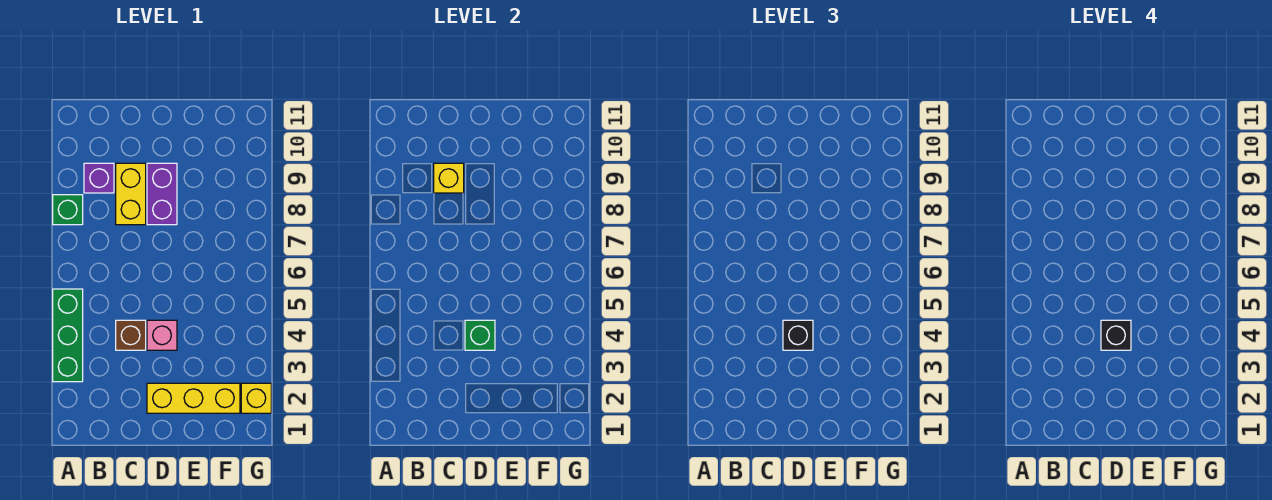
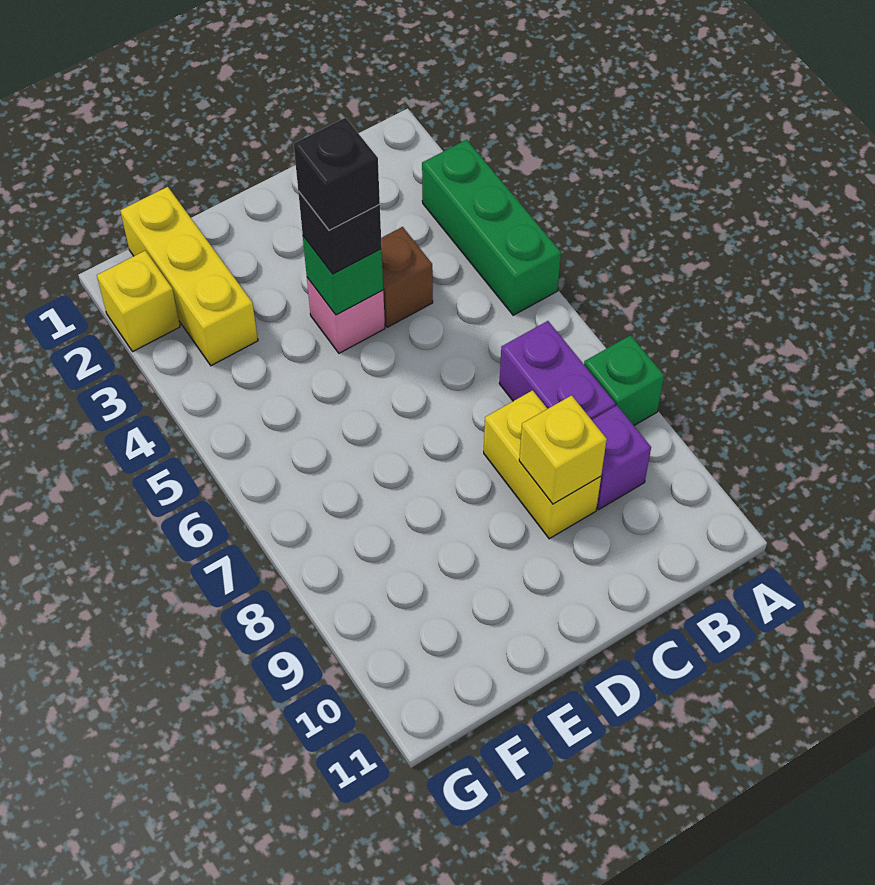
yellow 1x3 brick [147,383,240,413] -> yellow 1x3 brick turned to [120,187,258,366]
purple 1x2 brick [147,163,177,225] -> purple 1x2 brick moved to [499,321,615,420]

